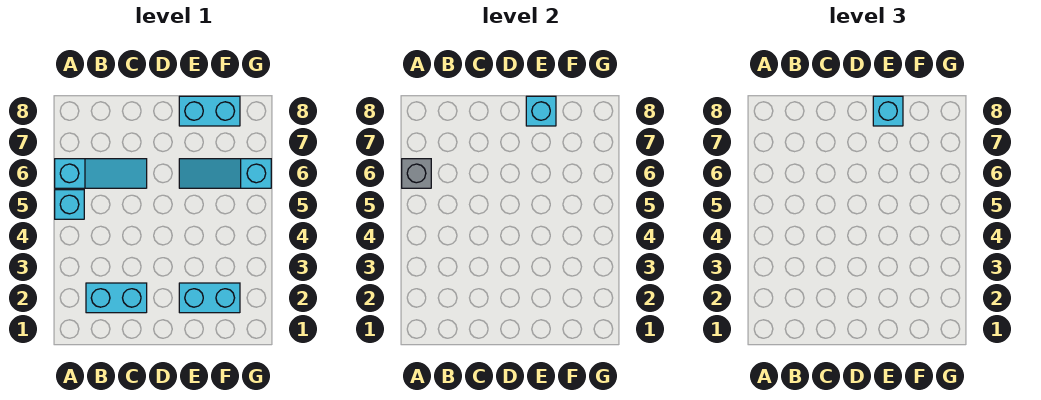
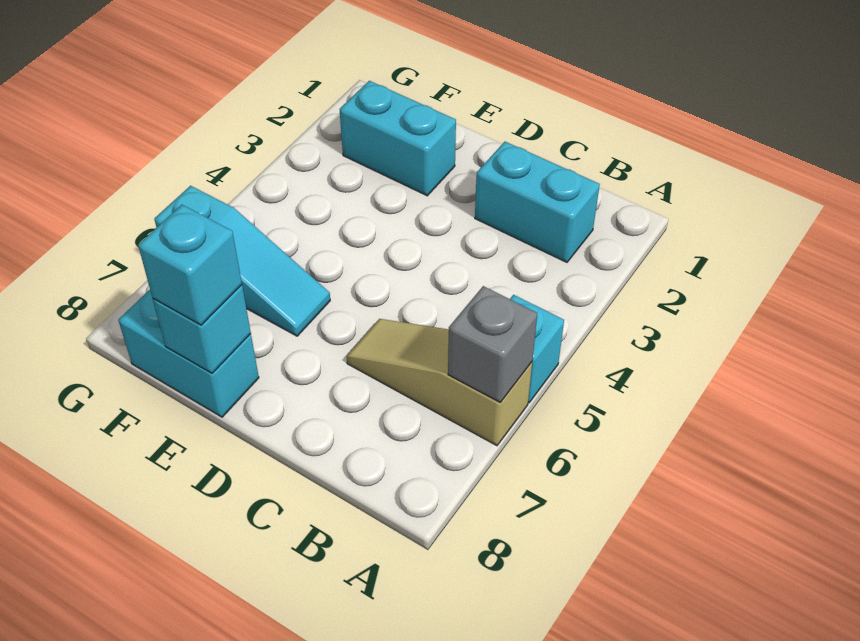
cyan 1x3 slope [55,159,147,188] -> tan 1x3 slope [346,319,532,446]

